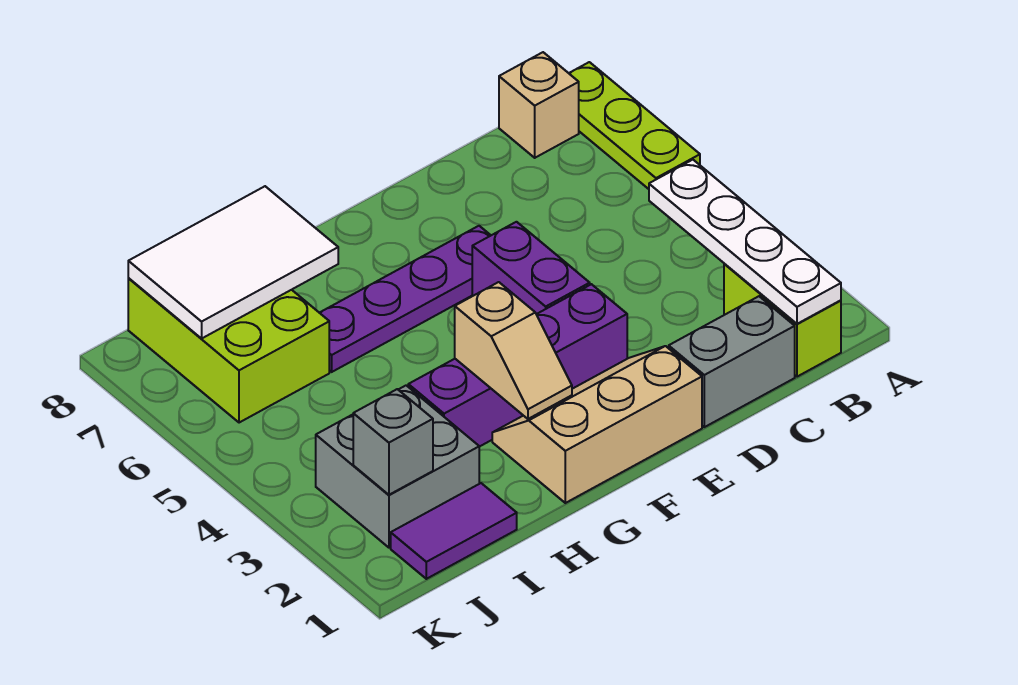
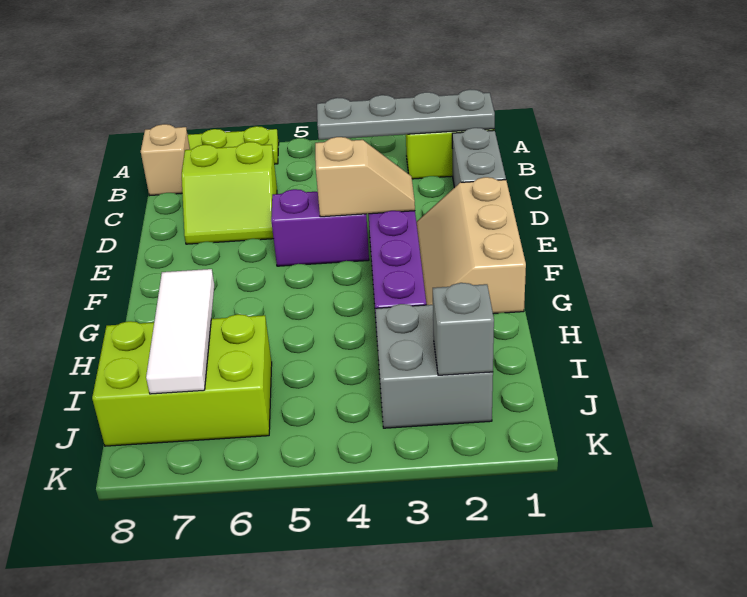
white 1x4 plate [649,160,841,324] -> grey 1x4 plate [317,89,495,140]
none -> lime 2x2 slope [182,142,277,244]
purple 1x4 plate [320,226,491,372] -> none
tan 1x2 slope [455,282,572,419] -> tan 1x2 slope moved to [315,137,415,217]
white 2x3 tile [128,186,338,338] -> white 1x3 tile [146,269,214,394]
purple 1x2 tile [391,483,517,579] -> none

